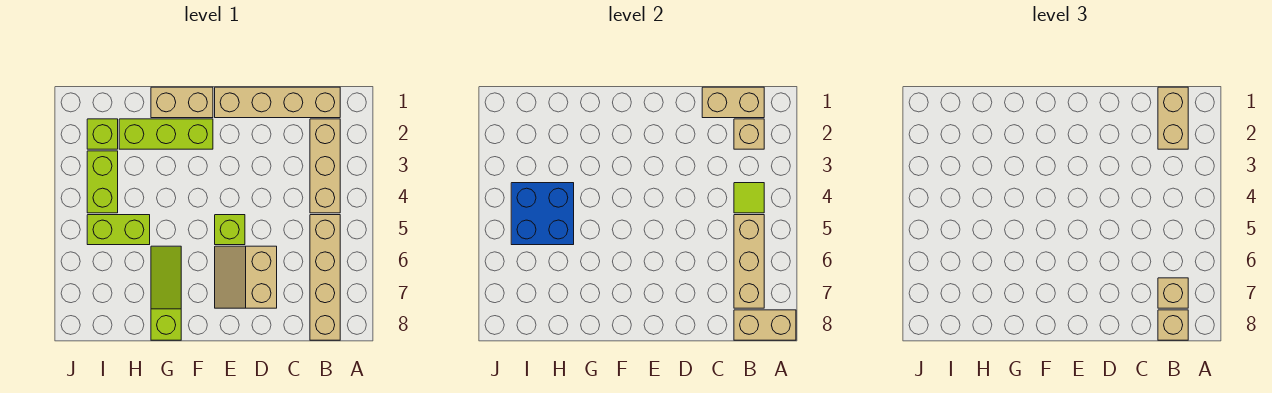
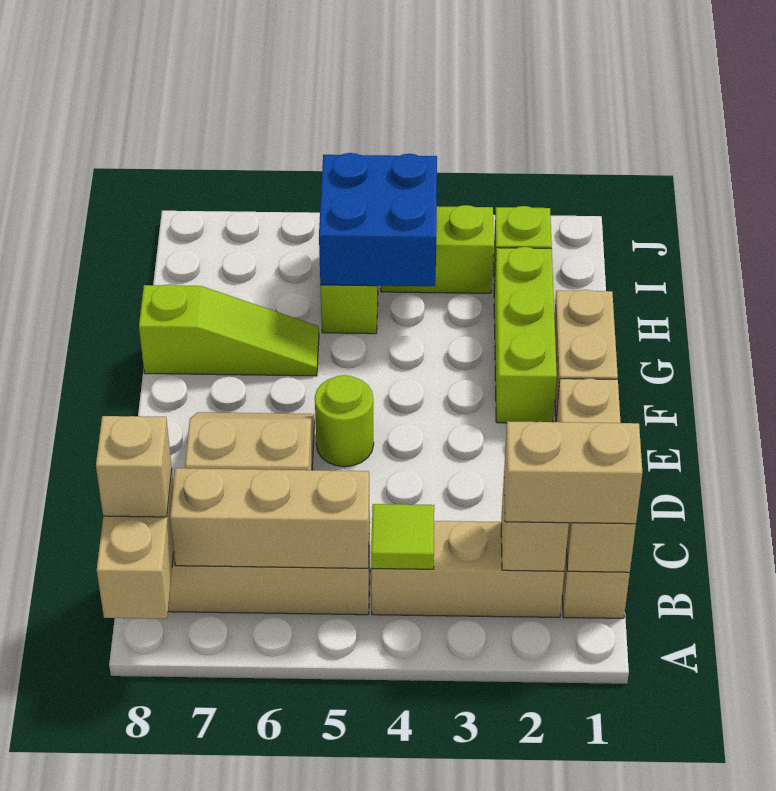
tan 1x1 brick [1158,278,1188,308] -> none
lime 1x1 brick [215,215,245,245] -> lime 1x1 round brick [315,375,374,467]

